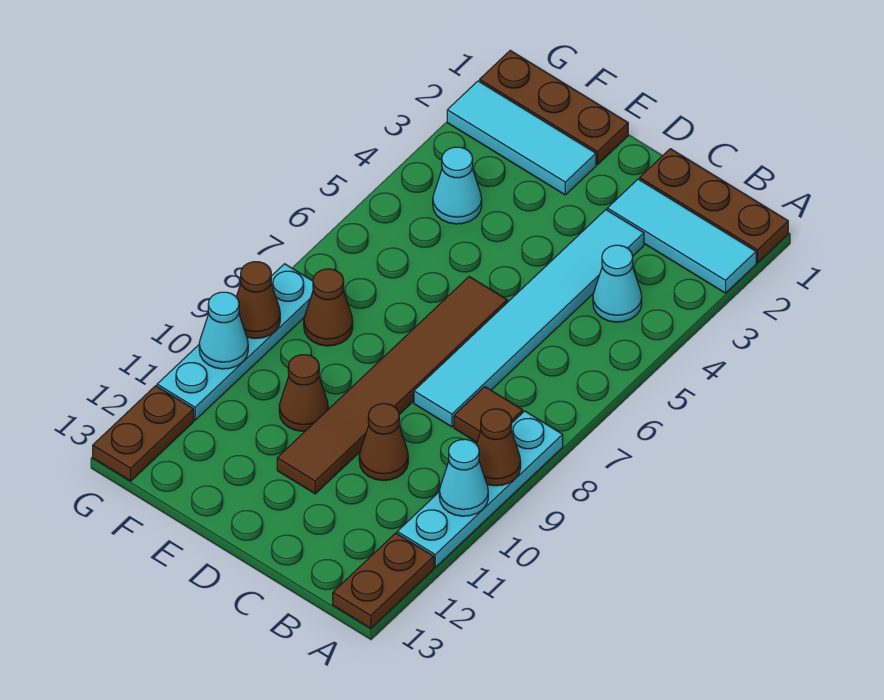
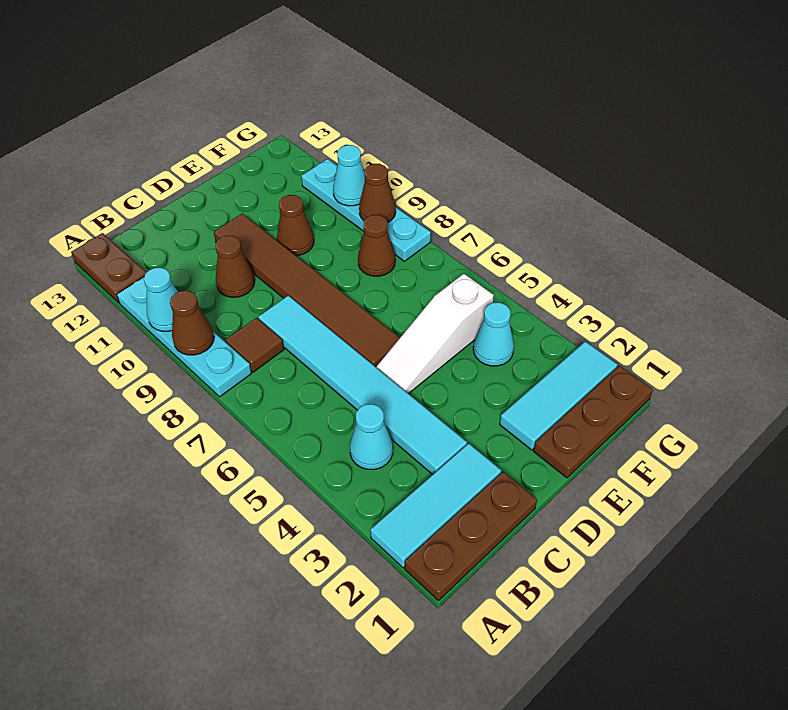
none -> white 1x3 slope [376,274,494,394]
brown 1x2 plate [93,386,194,481] -> none

